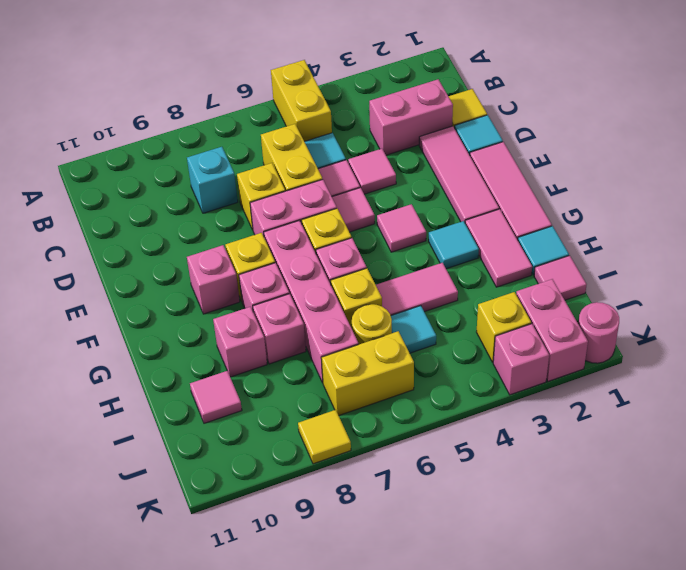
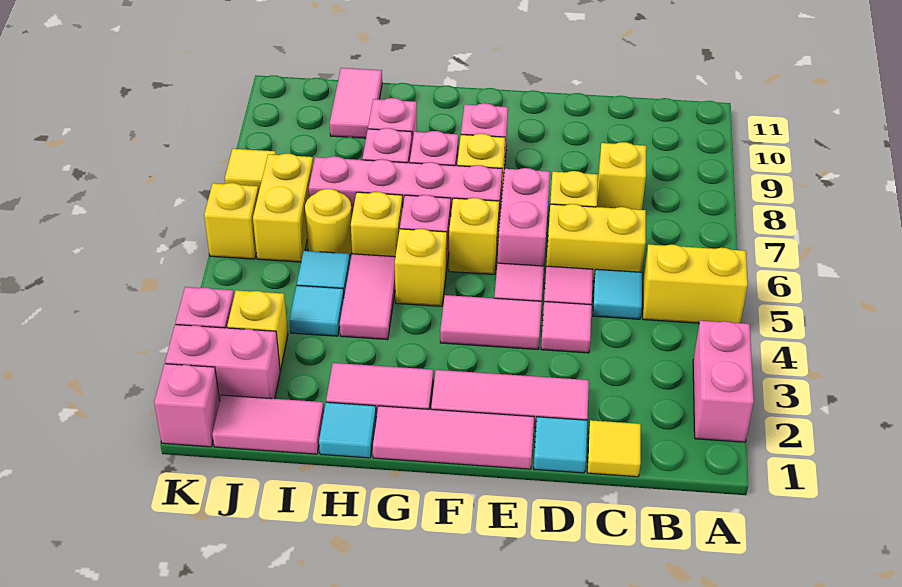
pink 1x2 brick [369,79,453,155] -> pink 1x2 brick moved to [693,321,754,442]
cyan 1x1 brick [187,147,238,213] -> yellow 1x1 brick [597,142,646,210]
pink 1x1 tile [377,204,426,252] -> pink 1x2 tile [440,295,542,350]
cyan 1x1 tile [429,221,479,269] -> cyan 1x1 tile moved to [290,286,344,336]
none -> yellow 1x1 brick [395,229,447,306]
pink 1x1 tile [534,256,587,300] -> pink 1x2 tile [212,395,324,454]
pink 1x1 tile [190,371,242,423] -> pink 1x2 tile [330,68,382,138]
pink 1x1 round brick [578,302,619,363] -> pink 1x1 brick [154,364,220,447]
none -> yellow 1x1 brick [204,183,259,259]

